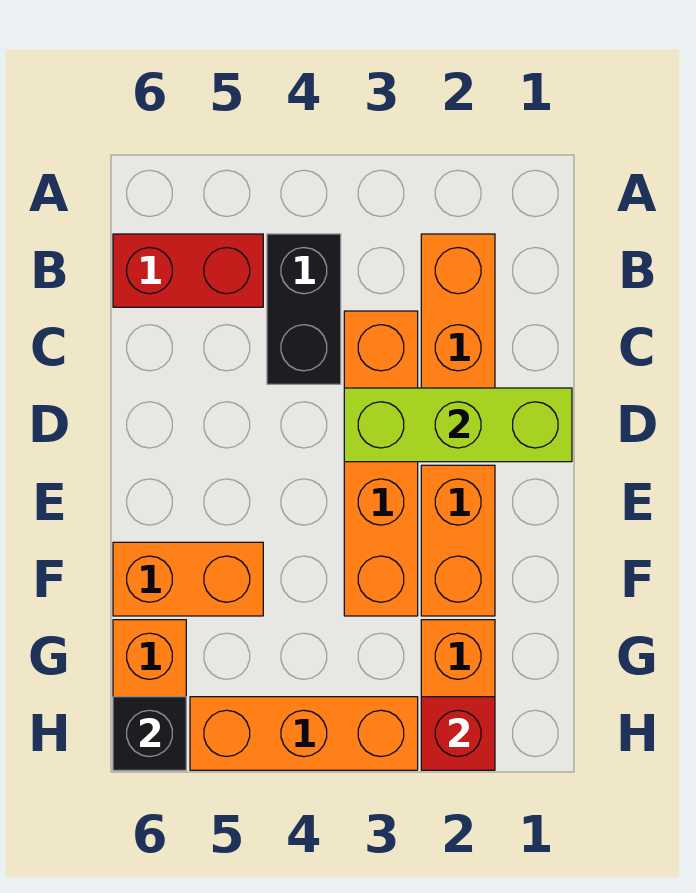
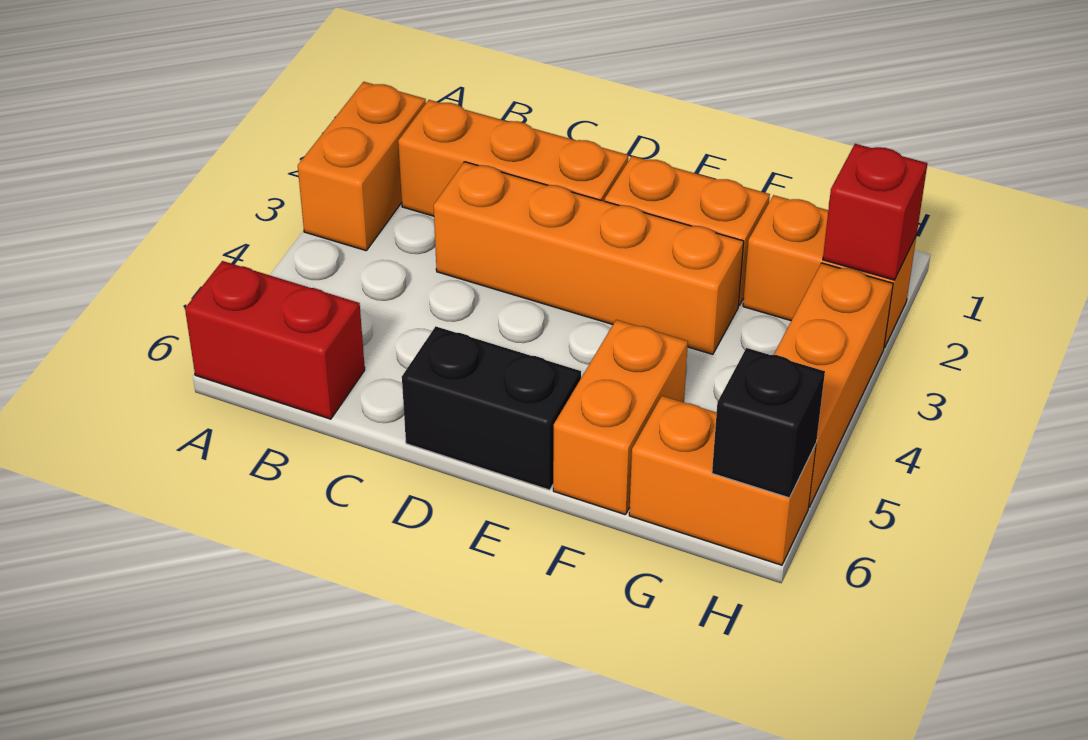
none -> orange 1x2 brick [298,82,426,251]
black 1x2 brick [267,234,341,384] -> black 1x2 brick moved to [402,326,581,490]
red 1x2 brick [113,234,263,307] -> red 1x2 brick turned to [185,261,365,419]
lime 1x3 brick [344,388,572,462] -> none

